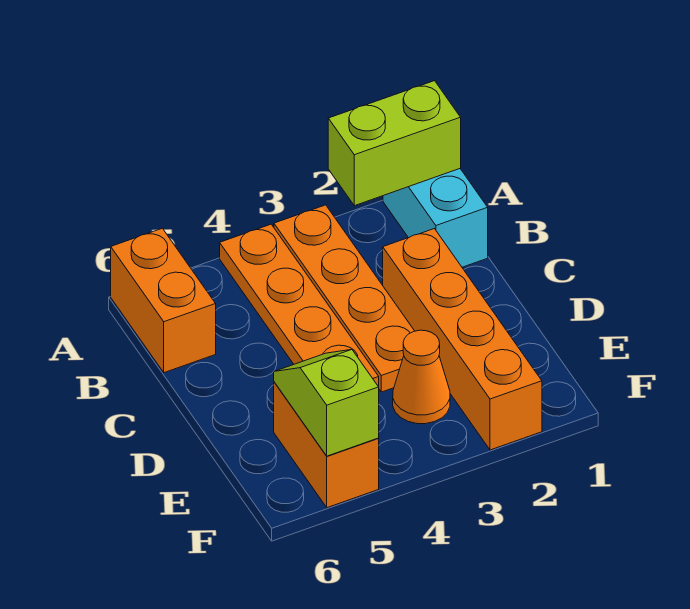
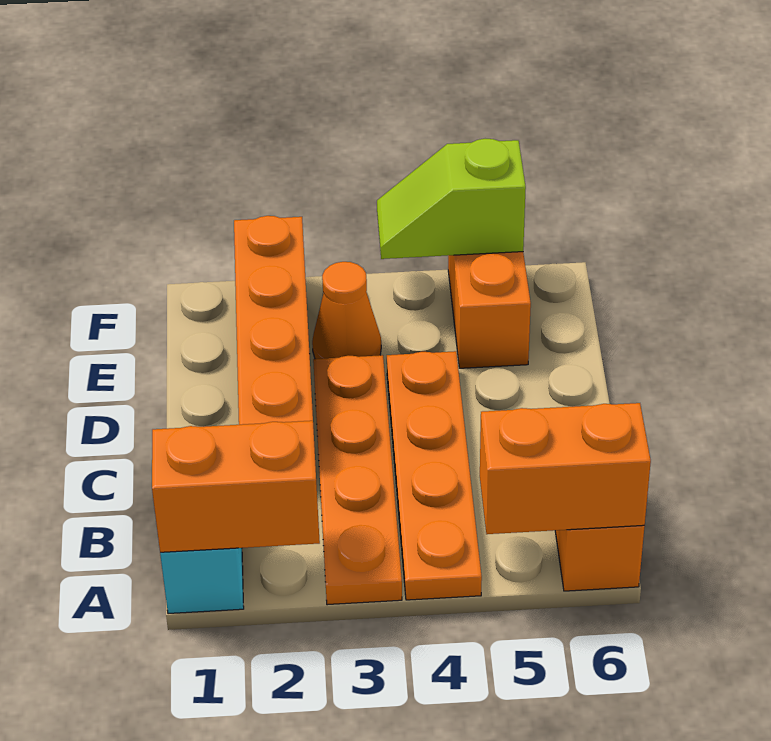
lime 1x2 brick [328,81,461,206] -> orange 1x2 brick [152,421,320,552]
none -> orange 1x2 brick [480,403,651,534]
lime 1x2 slope [274,349,379,456] -> lime 1x2 slope turned to [377,139,526,259]

